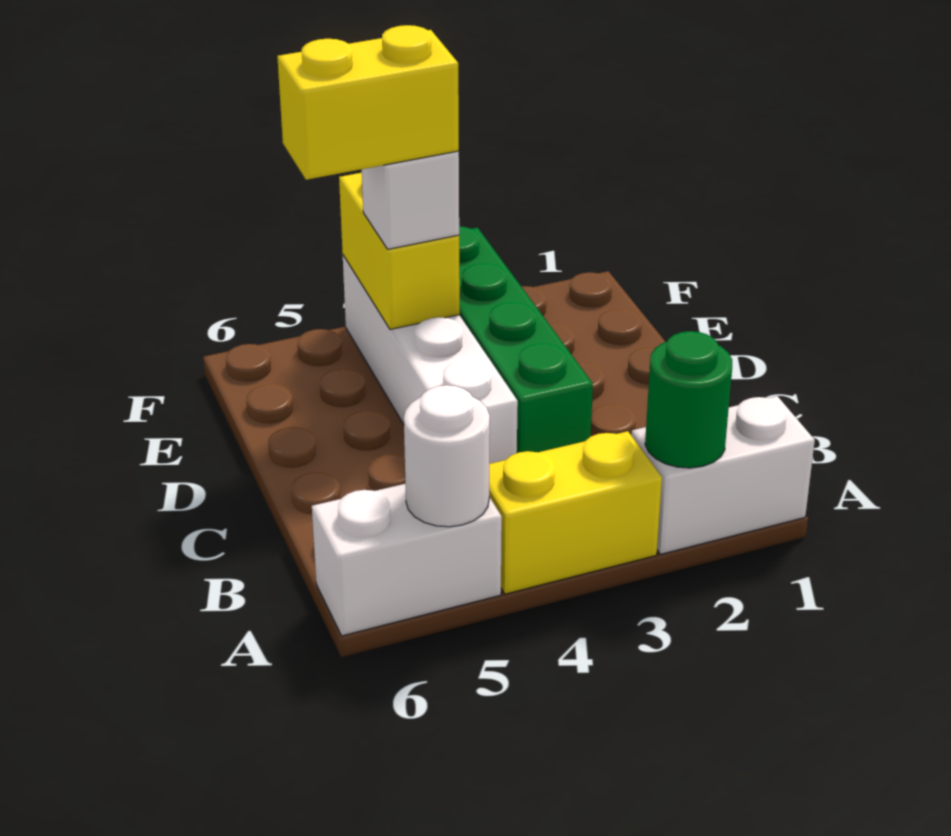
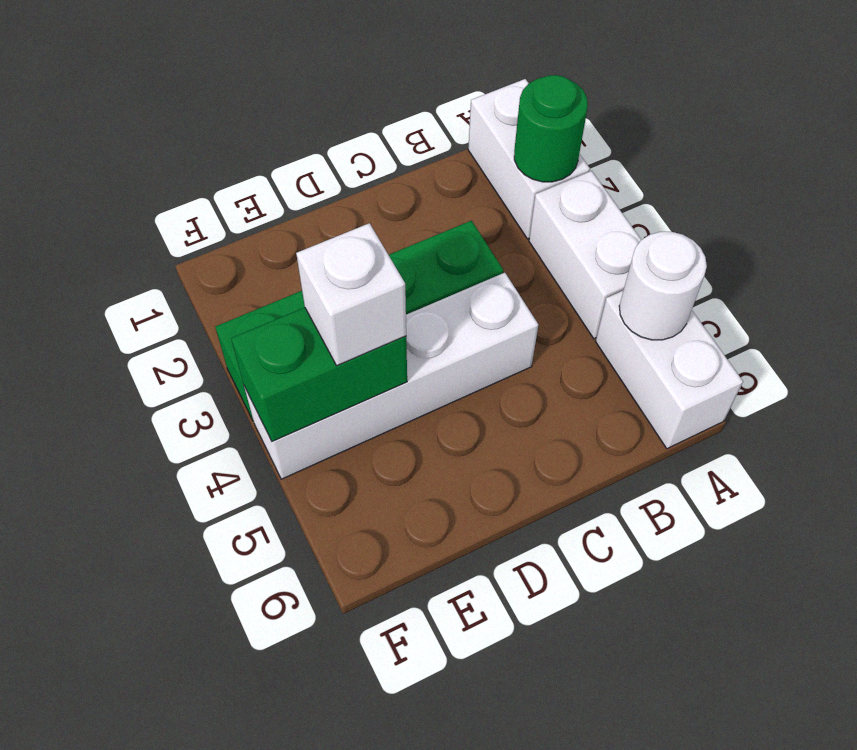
yellow 1x2 brick [489,431,662,594] -> white 1x2 brick [529,171,641,339]
yellow 1x2 brick [339,173,460,329] -> green 1x2 brick [231,307,407,441]
yellow 1x2 brick [277,25,459,180] -> none

